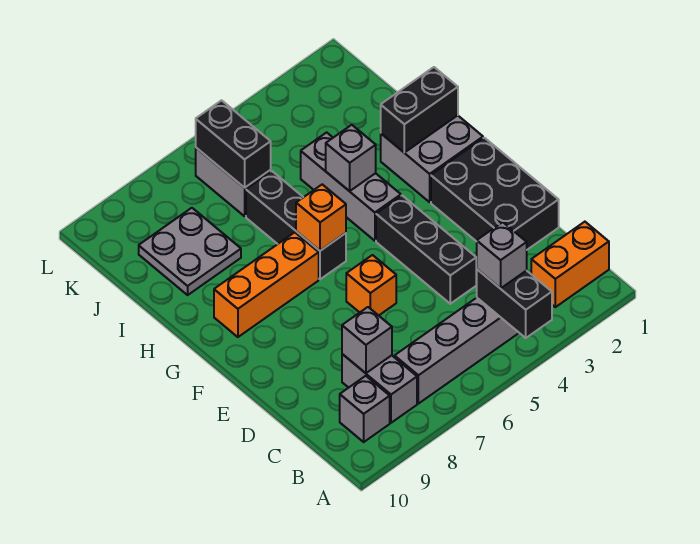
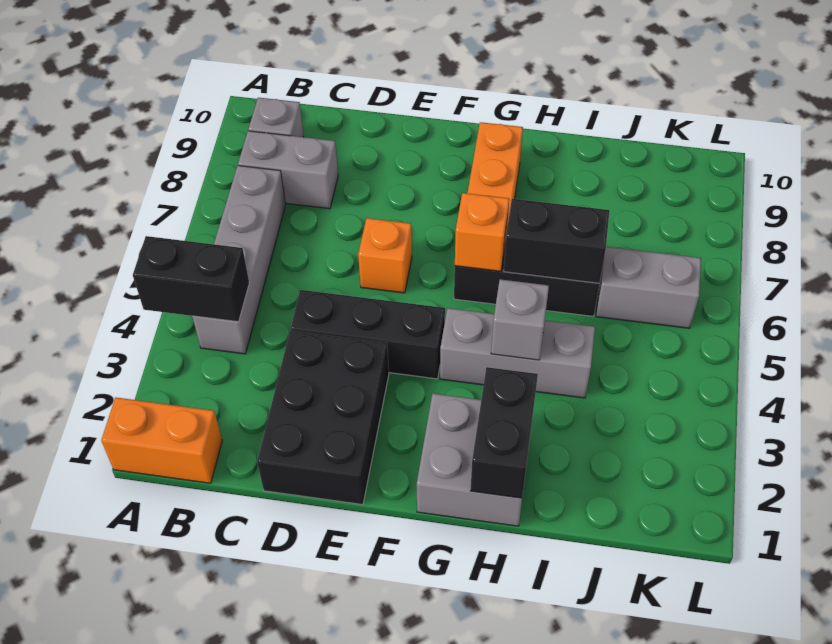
orange 1x2 brick [531,222,609,307] -> orange 1x2 brick turned to [101,397,222,483]
grey 1x1 brick [477,222,527,289] -> none
grey 1x1 brick [342,307,392,373] -> none
black 2x3 brick [431,138,559,250] -> black 2x3 brick turned to [257,331,389,505]
grey 2x2 plate [139,208,241,295] -> none
black 1x2 brick [196,100,271,188] -> black 1x2 brick moved to [504,199,610,283]

